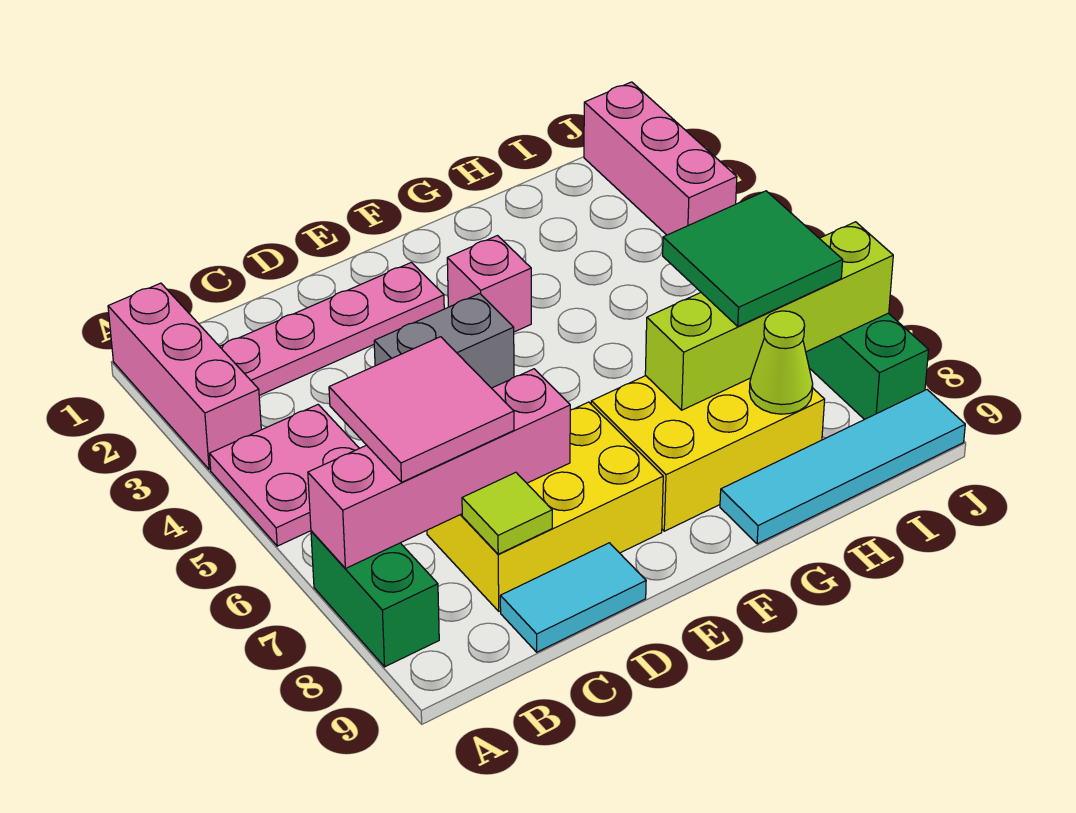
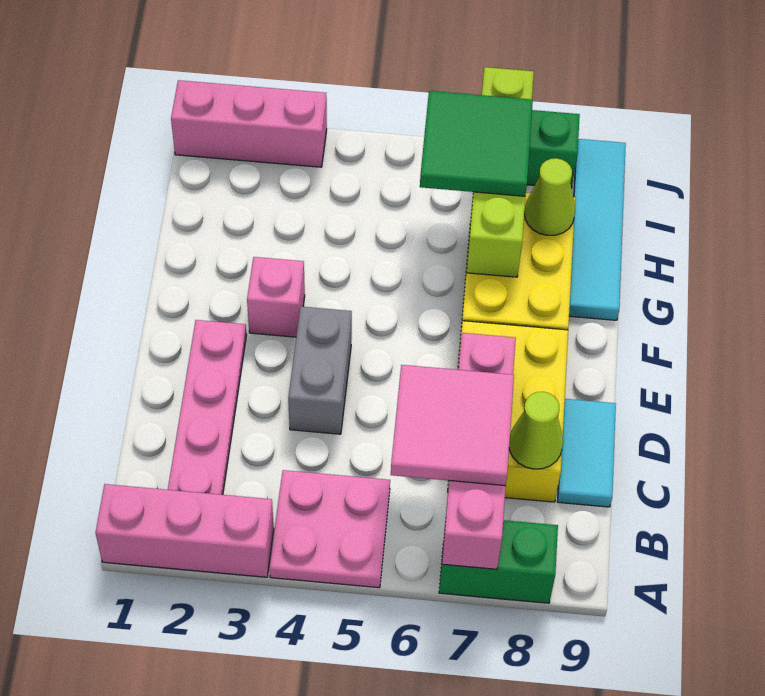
lime 1x1 tile [462,472,552,554] -> lime 1x1 cone [509,392,563,469]

